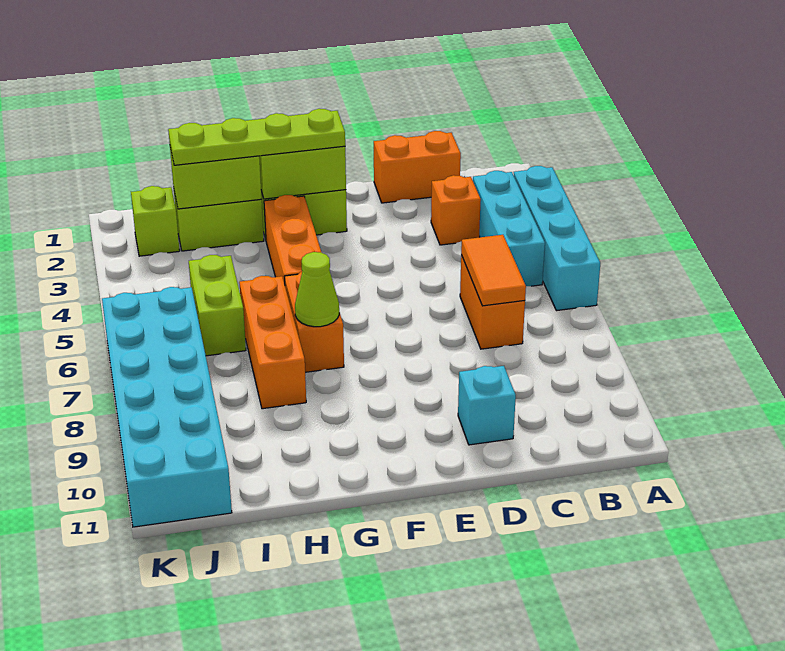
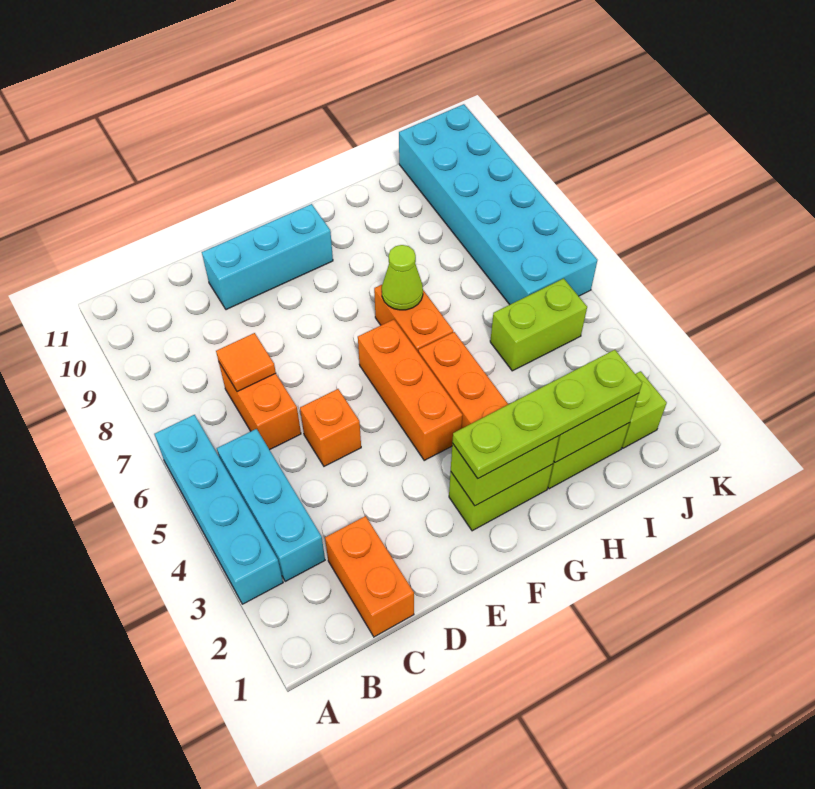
orange 1x2 brick [374,131,461,203] -> orange 1x2 brick turned to [325,516,414,637]
orange 1x1 brick [431,175,481,245] -> orange 1x1 brick moved to [300,389,361,466]
orange 1x2 tile [461,235,526,306] -> orange 1x1 tile [216,333,276,392]
cyan 1x1 brick [458,366,516,445] -> cyan 1x3 brick [202,204,333,310]
orange 1x3 brick [239,276,306,409] -> orange 1x3 brick moved to [358,319,463,460]
lime 1x2 brick [189,255,246,356] -> lime 1x2 brick turned to [490,278,587,371]

